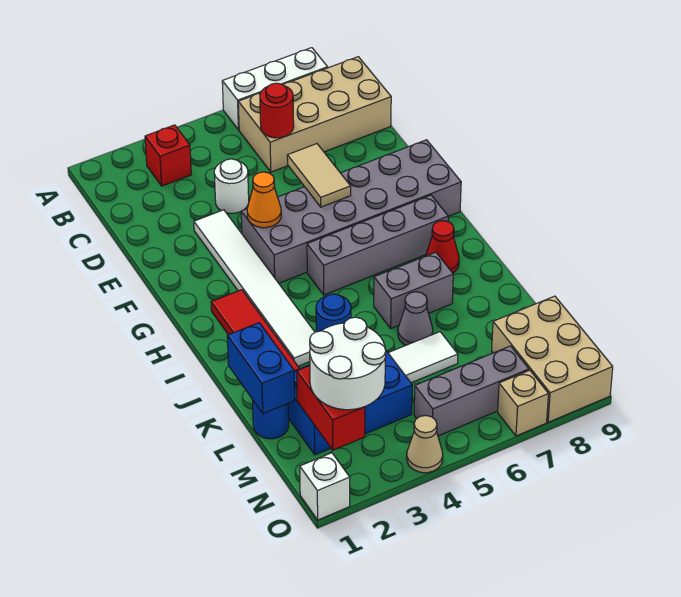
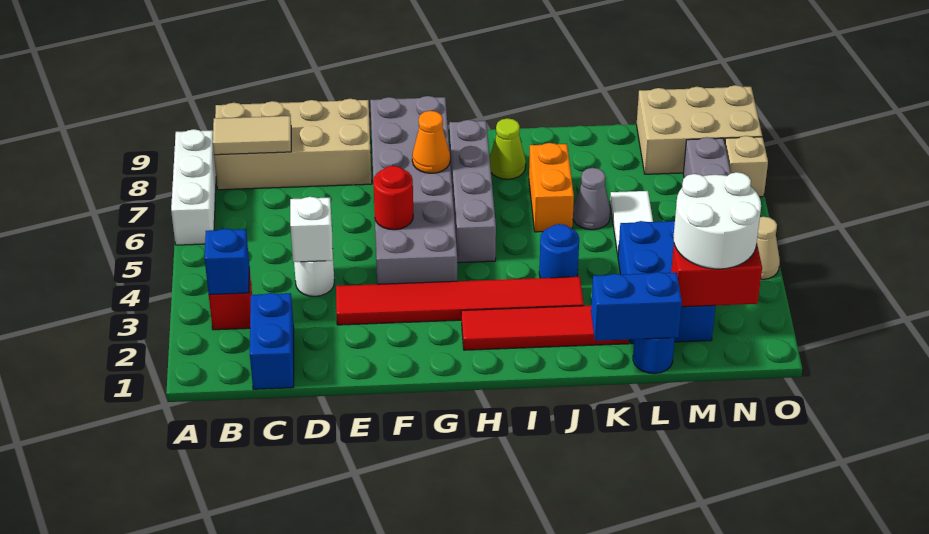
none -> blue 1x1 brick [205,229,249,295]
tan 2x4 brick [238,57,391,172] -> tan 2x4 brick turned to [214,99,372,190]
none -> blue 1x2 brick [250,293,294,389]
red 1x1 round brick [260,83,294,138] -> red 1x1 round brick moved to [373,166,413,230]
white 1x6 tile [194,210,315,366] -> red 1x6 tile [336,277,584,325]
tan 1x2 tile [287,144,351,207] -> tan 1x2 tile moved to [213,116,291,155]
orange 1x1 cone [247,172,281,228] -> orange 1x1 cone moved to [412,111,450,173]
red 1x1 cone [426,221,459,273] -> lime 1x1 cone [490,118,526,179]
grey 1x2 brick [374,252,453,329] -> orange 1x2 brick [529,143,574,232]
white 1x1 brick [300,453,350,520] -> white 1x1 brick moved to [290,197,333,262]

